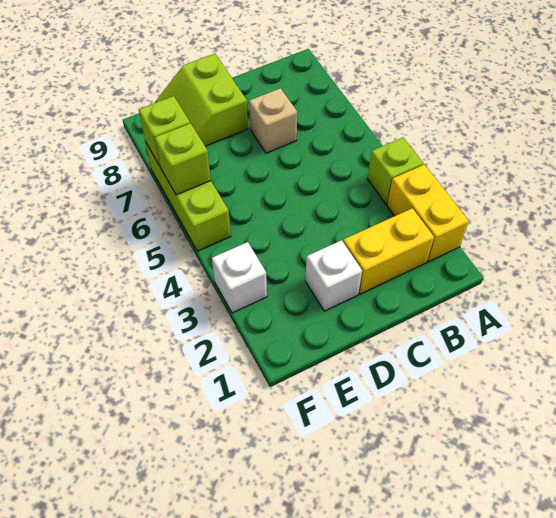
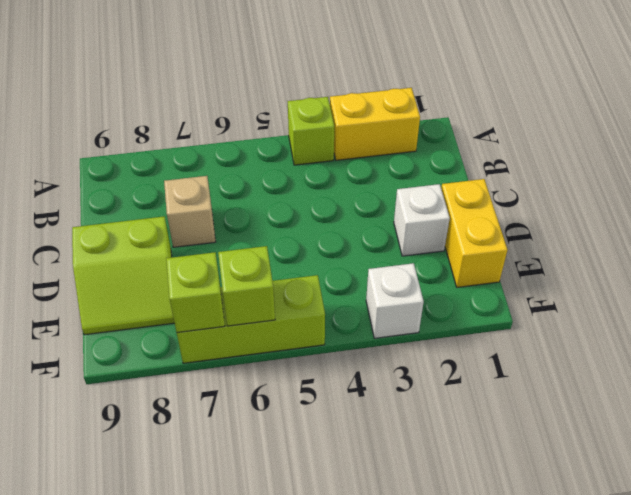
yellow 1x2 brick [343,208,434,294] -> yellow 1x2 brick moved to [441,179,507,287]

